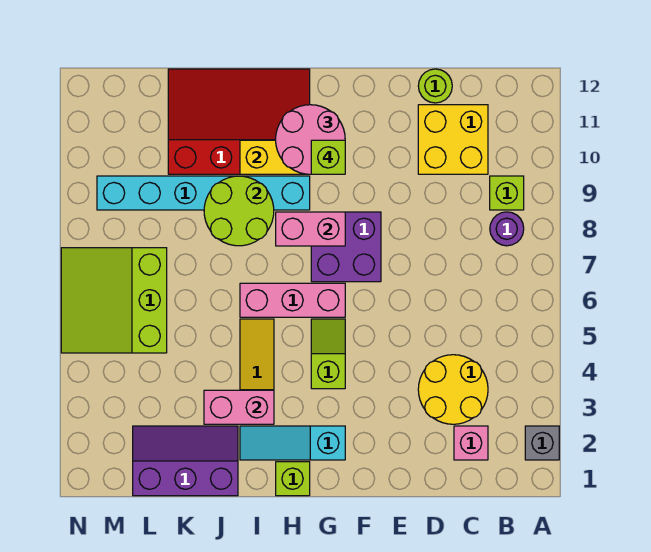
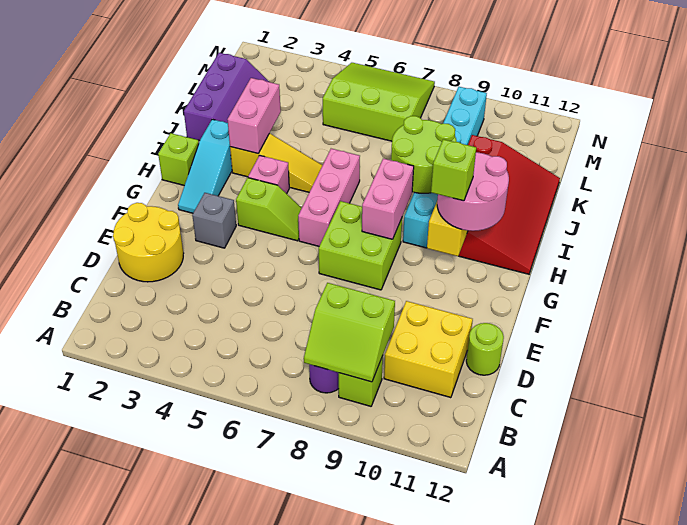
grey 1x1 brick [525,426,559,460] -> grey 1x1 brick moved to [192,193,236,248]
none -> lime 2x2 slope [304,283,395,382]
pink 1x1 brick [454,426,488,460] -> pink 1x1 brick moved to [248,155,289,194]
yellow 2x2 round brick [418,355,488,424] -> yellow 2x2 round brick moved to [113,203,184,282]
purple 2x2 brick [311,212,381,282] -> lime 2x2 brick [319,201,402,290]
cyan 1x3 slope [240,426,345,460] -> cyan 1x3 slope turned to [178,119,232,213]

